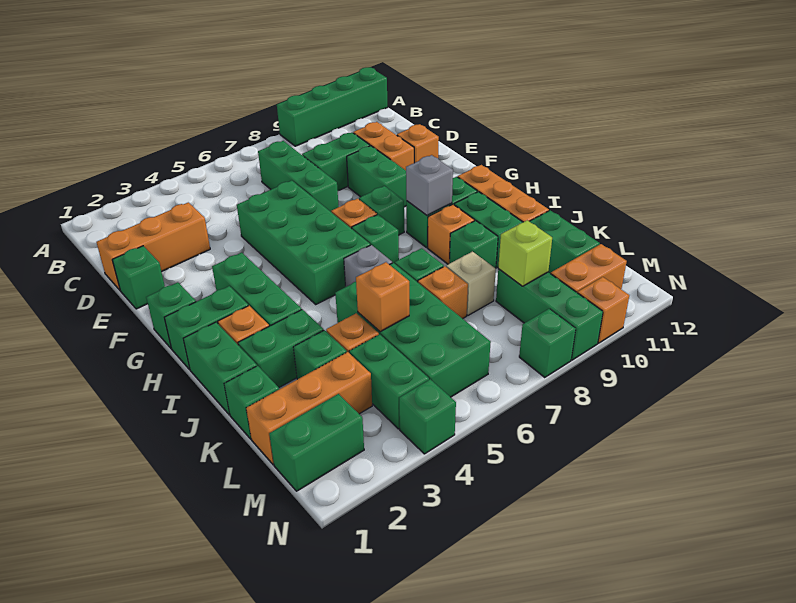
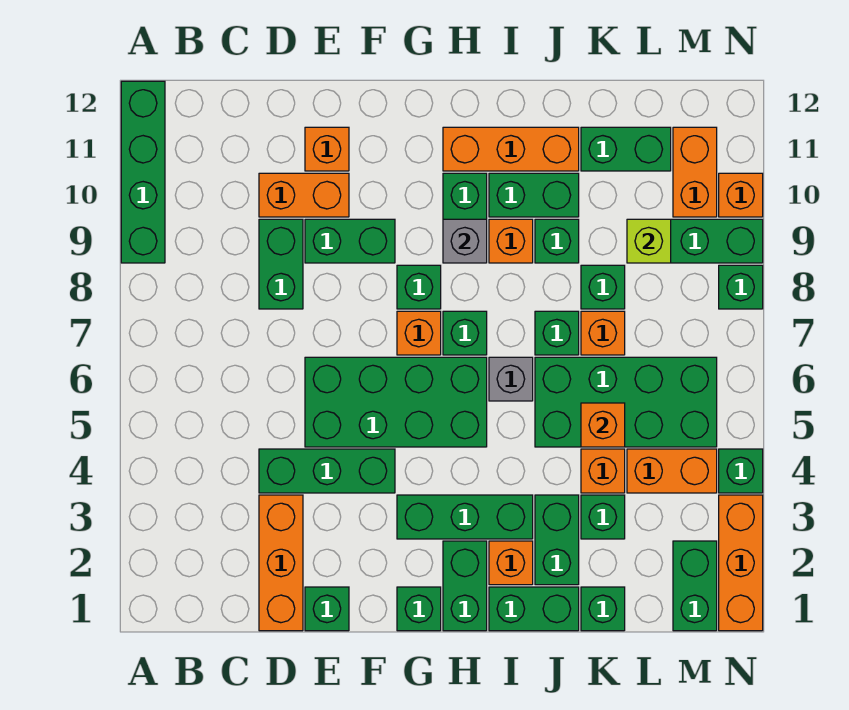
green 1x3 brick [258,141,339,212] -> green 1x3 brick moved to [259,449,395,493]
tan 1x1 brick [446,251,496,315] -> green 1x1 brick [581,265,625,309]
orange 1x3 brick [246,352,372,464] -> orange 1x3 brick moved to [719,495,763,631]
green 1x2 brick [349,334,429,429] -> orange 1x2 brick [627,449,717,493]

